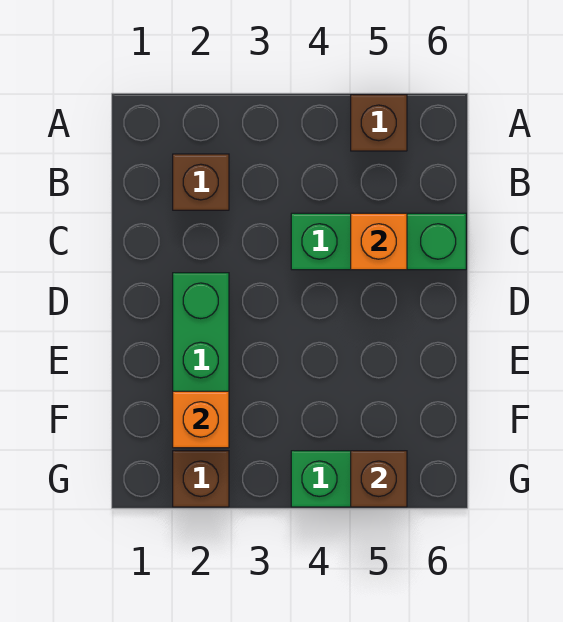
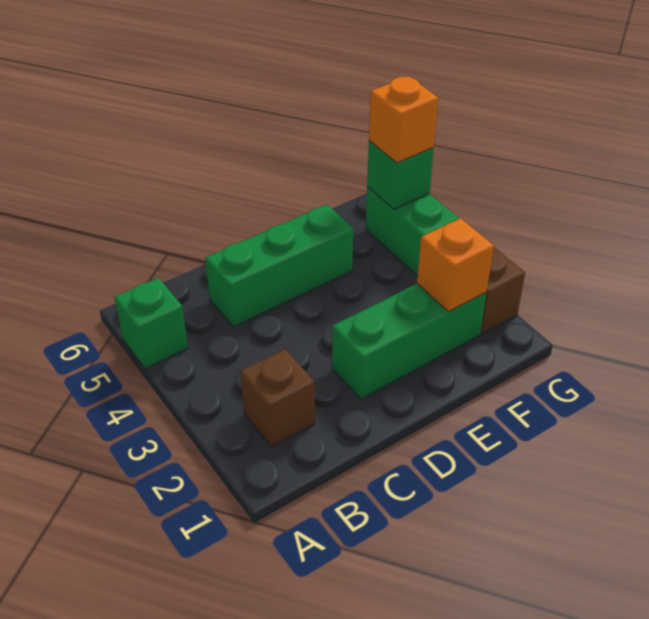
brown 1x1 brick [351,95,407,151] -> green 1x1 brick [114,278,188,369]
green 1x3 brick [291,213,466,270] -> green 1x3 brick turned to [205,205,353,327]
orange 1x1 brick [351,213,407,270] -> orange 1x1 brick moved to [369,76,438,163]
brown 1x1 brick [351,451,407,507] -> green 1x1 brick [367,141,434,209]

